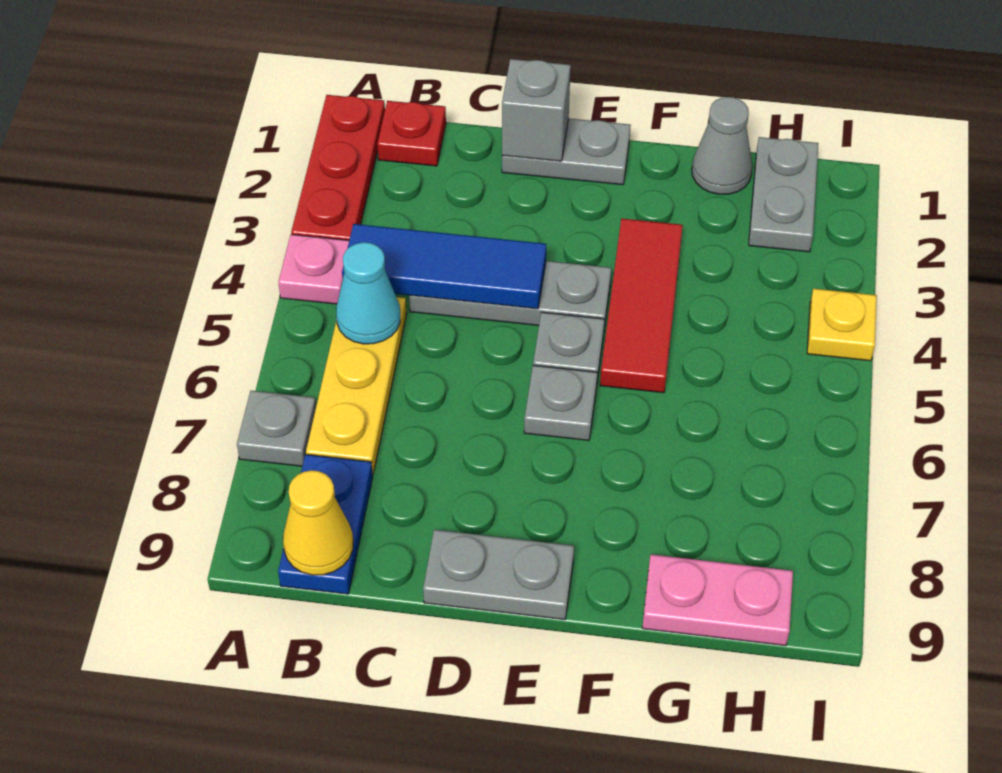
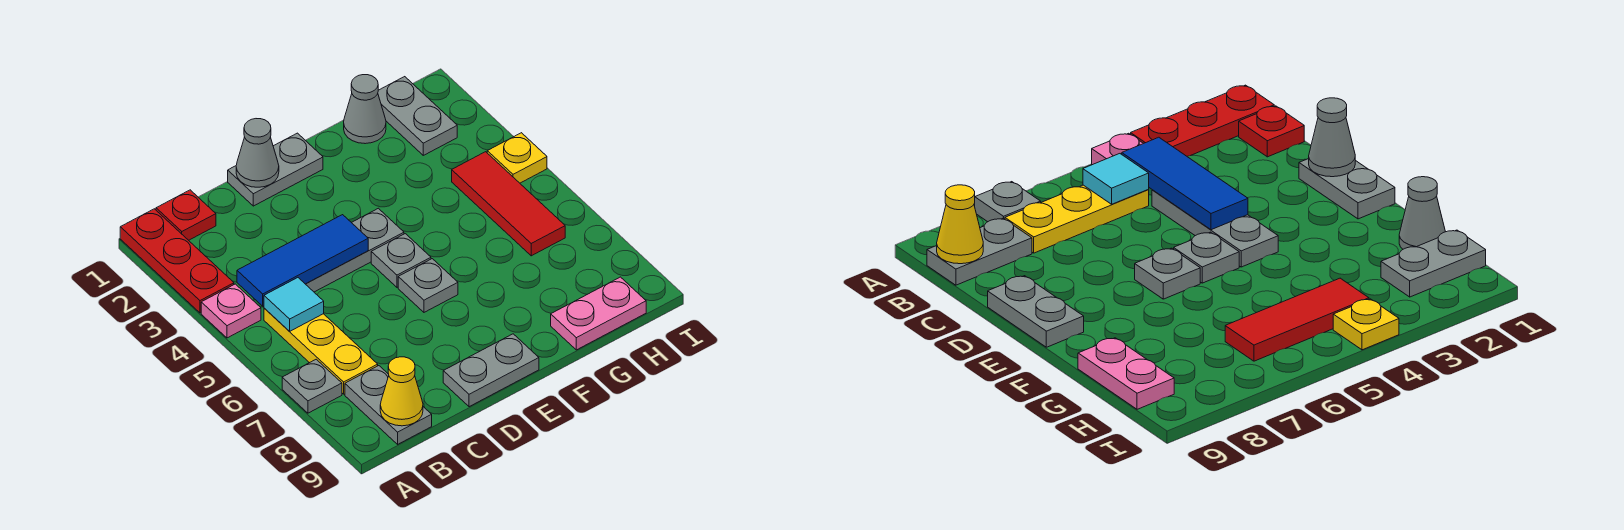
cyan 1x1 cone [336,242,400,344] -> cyan 1x1 tile [264,278,324,331]
blue 1x2 plate [278,454,373,594] -> grey 1x2 plate [345,366,432,444]
grey 1x1 brick [502,59,571,161] -> grey 1x1 cone [236,119,279,187]
red 1x3 tile [600,219,683,393] -> red 1x3 tile moved to [452,152,565,256]

